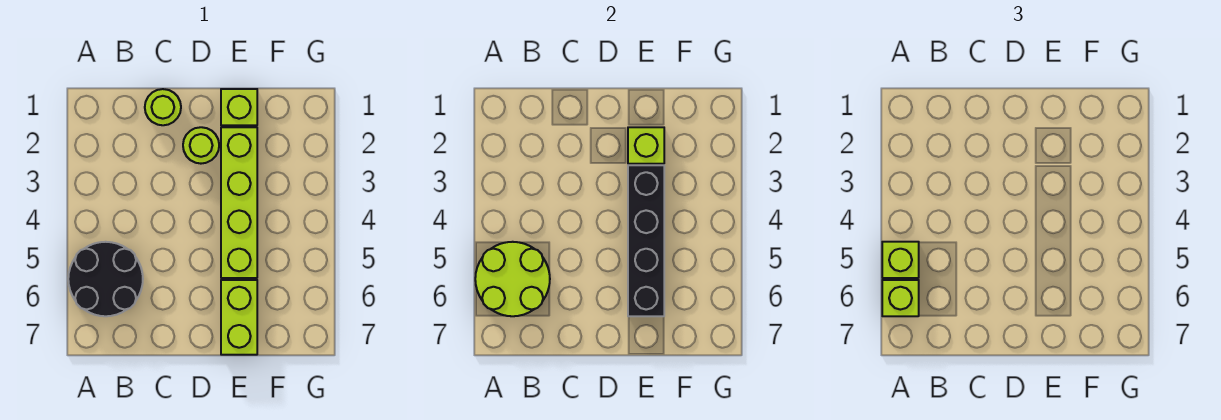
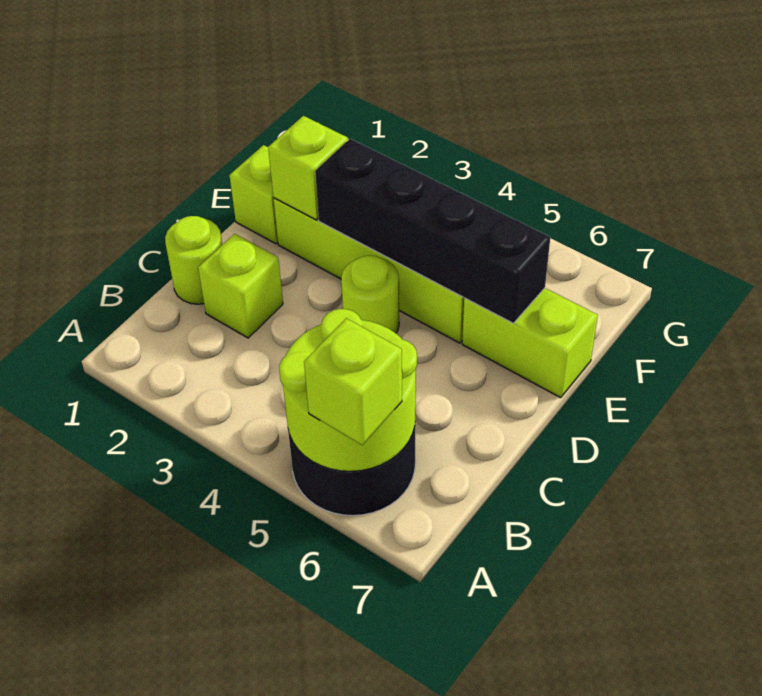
lime 1x1 brick [882,242,919,278] -> lime 1x1 brick moved to [198,234,283,338]
lime 1x1 round brick [183,127,219,164] -> lime 1x1 round brick moved to [341,255,399,333]

